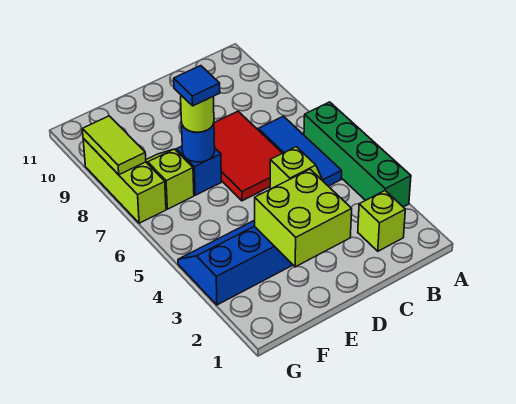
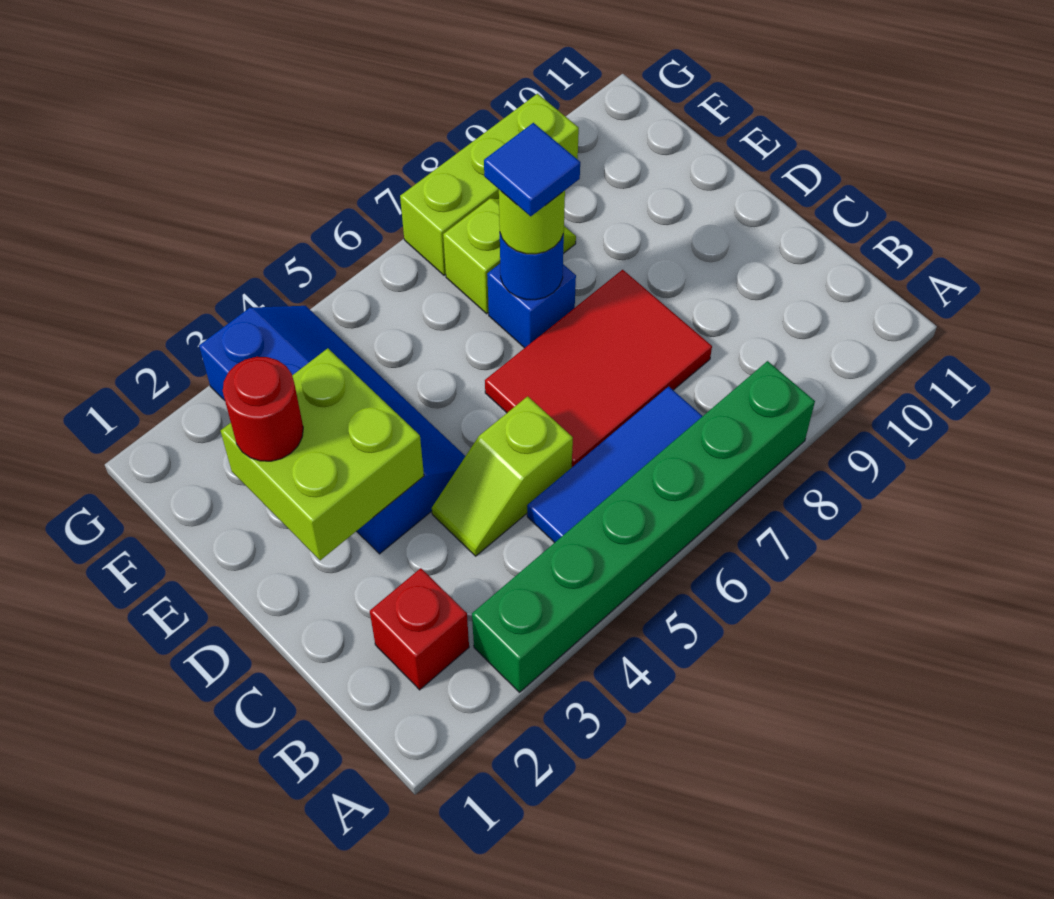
green 1x4 brick [304,102,411,207] -> green 1x6 brick [472,361,815,692]
lime 1x1 brick [358,191,405,251] -> red 1x1 brick [370,568,469,690]
none -> red 1x1 round brick [223,357,303,461]
lime 1x2 tile [82,116,146,175] -> none

